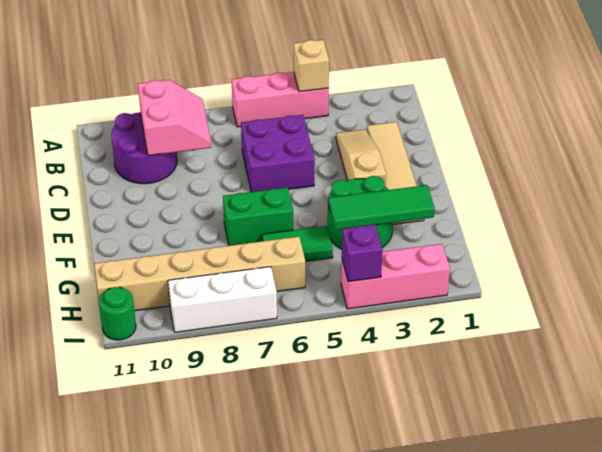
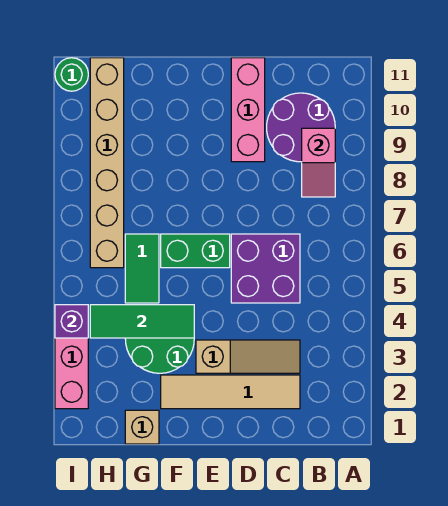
pink 1x3 brick [232,72,329,127] -> pink 1x3 brick moved to [231,58,265,162]
tan 1x1 brick [294,40,329,92] -> tan 1x1 brick moved to [125,410,159,444]
pink 2x2 slope [138,80,212,156] -> pink 1x2 slope [302,128,335,197]
green 1x2 brick [223,187,293,246] -> green 1x2 brick turned to [161,234,230,268]
green 1x3 tile [329,185,435,230] -> green 1x3 tile turned to [90,305,194,338]
white 1x3 brick [168,267,277,332] -> none

